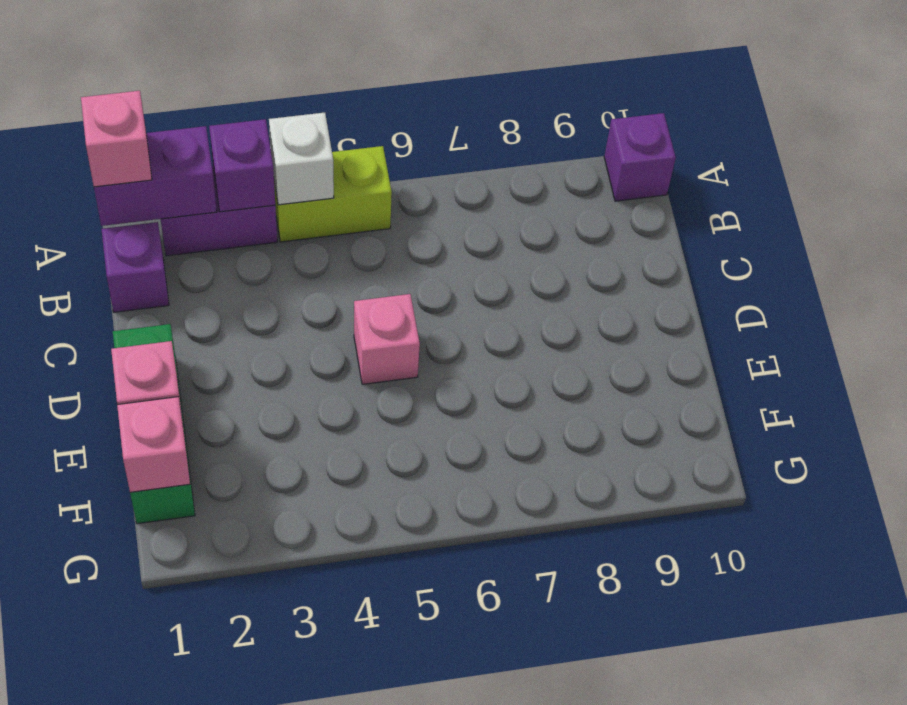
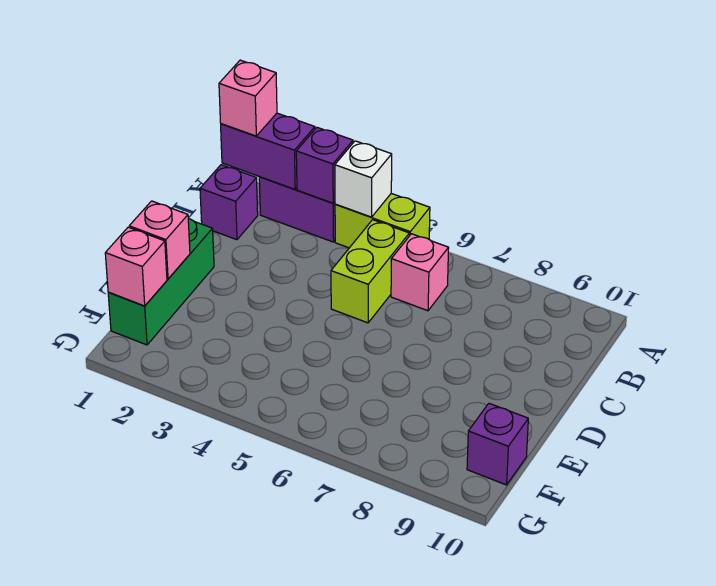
purple 1x1 brick [604,113,676,201] -> purple 1x1 brick moved to [467,403,528,485]
none -> lime 1x2 brick [331,220,409,323]
pink 1x1 brick [354,294,420,384] -> pink 1x1 brick moved to [391,234,449,311]

